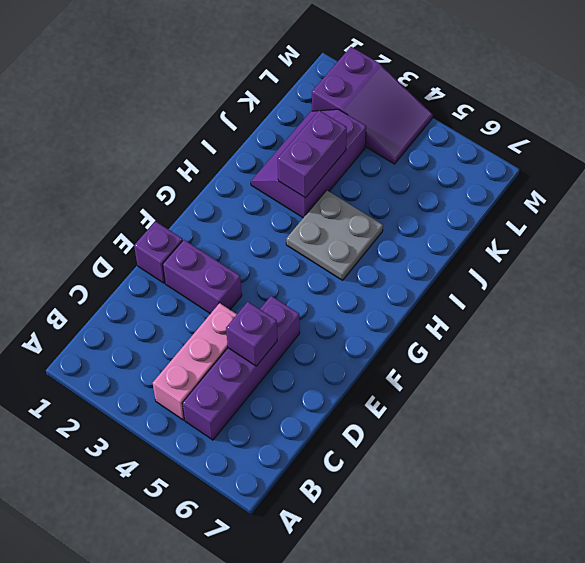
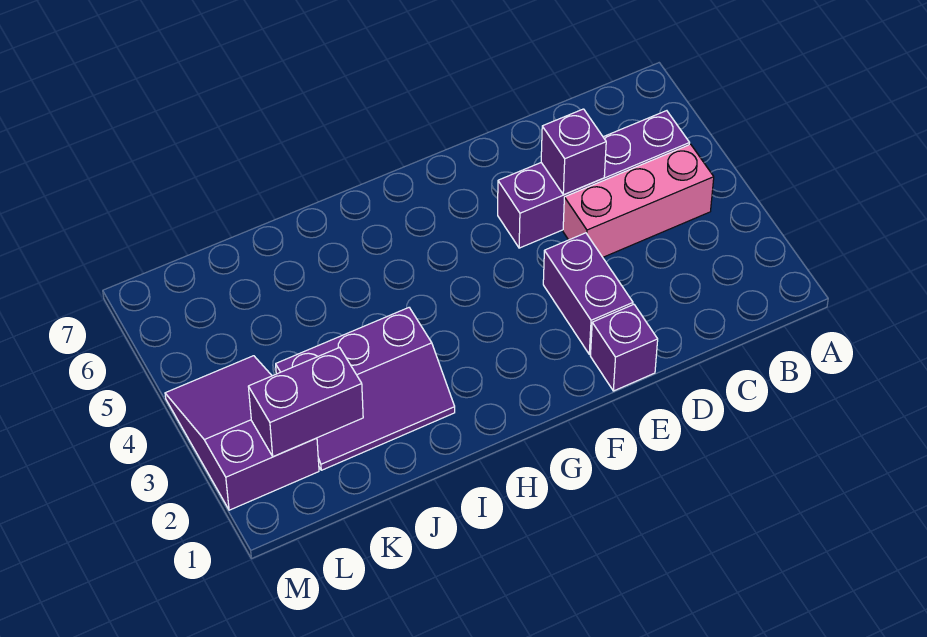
grey 2x2 plate [286,190,383,280] -> none
purple 1x2 brick [278,111,347,198] -> purple 1x2 brick moved to [248,348,363,457]

